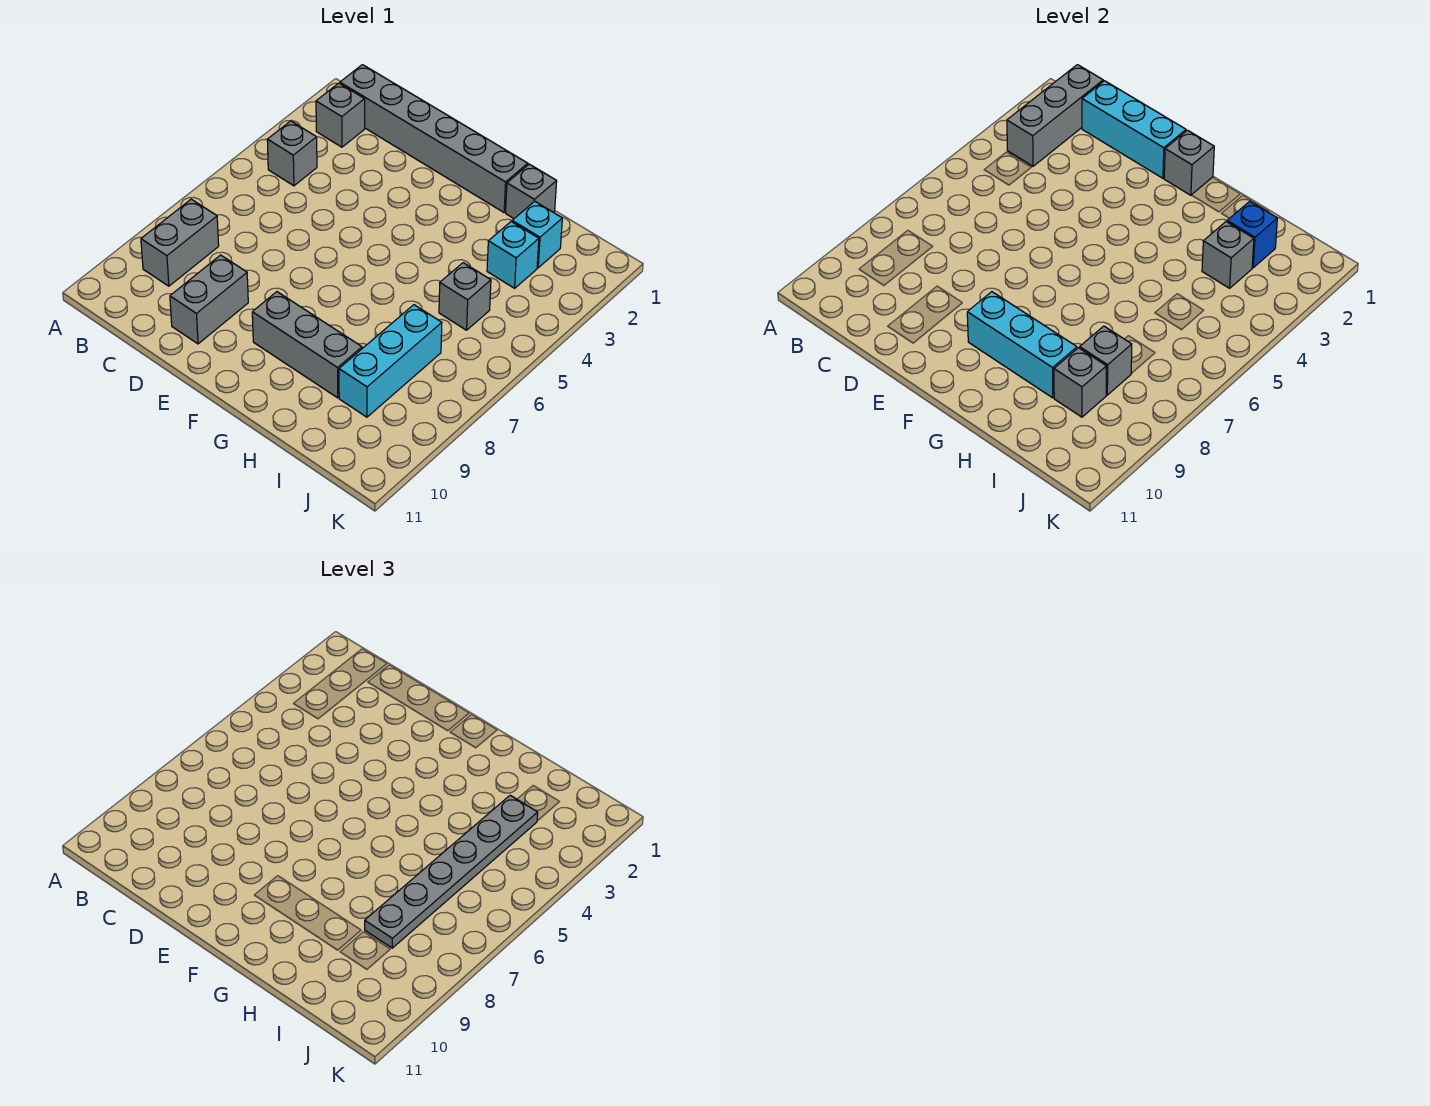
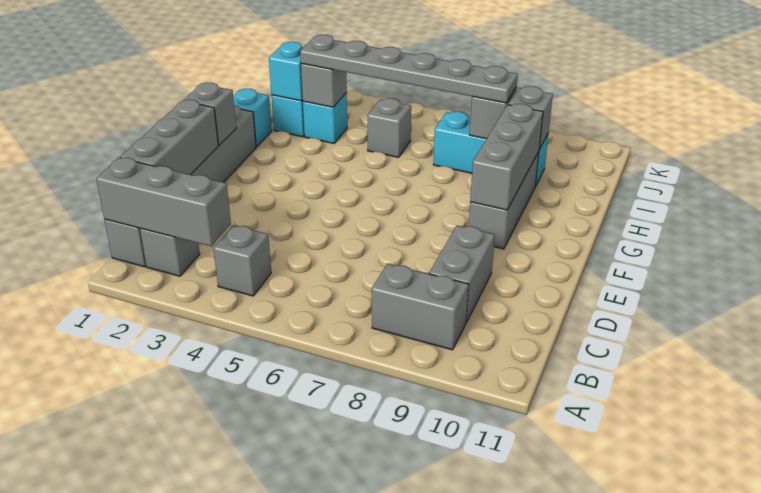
cyan 1x3 brick [1082,81,1186,178] -> grey 1x3 brick [120,100,218,175]
grey 1x2 brick [170,255,248,344] -> grey 1x2 brick turned to [429,226,495,322]
cyan 1x3 brick [967,292,1077,398] -> grey 1x3 brick [470,104,543,210]
grey 1x1 brick [506,164,557,218] -> cyan 1x1 brick [233,89,272,147]
blue 1x1 brick [1227,201,1277,268] -> cyan 1x1 brick [269,42,303,101]

